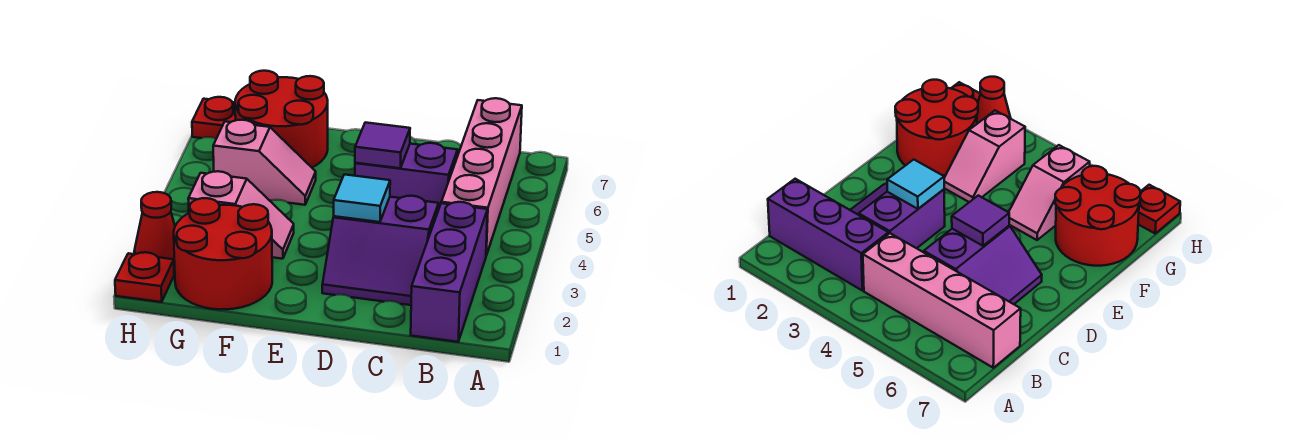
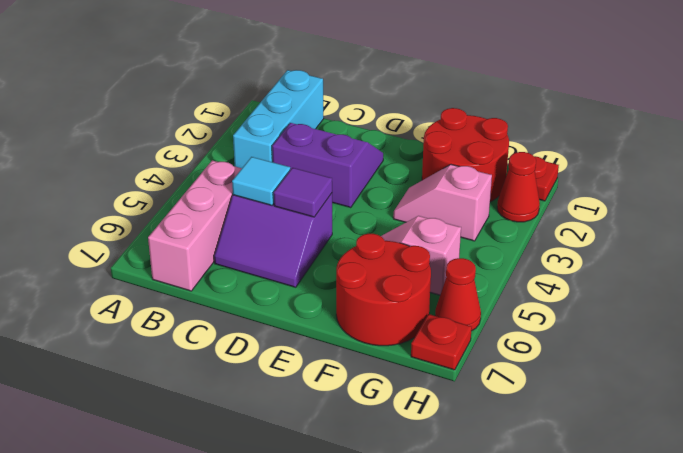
purple 1x3 brick [411,202,488,342] -> cyan 1x3 brick [233,70,324,168]
pink 1x4 brick [441,98,522,255] -> pink 1x3 brick [148,160,242,291]
cyan 1x1 tile [334,174,390,222] -> cyan 1x1 tile moved to [232,157,290,205]
none -> red 1x1 cone [435,258,481,331]

